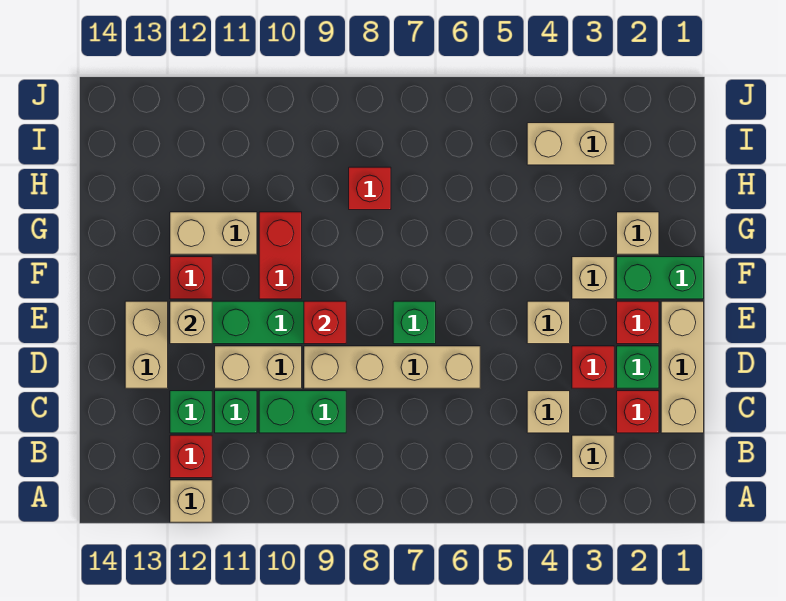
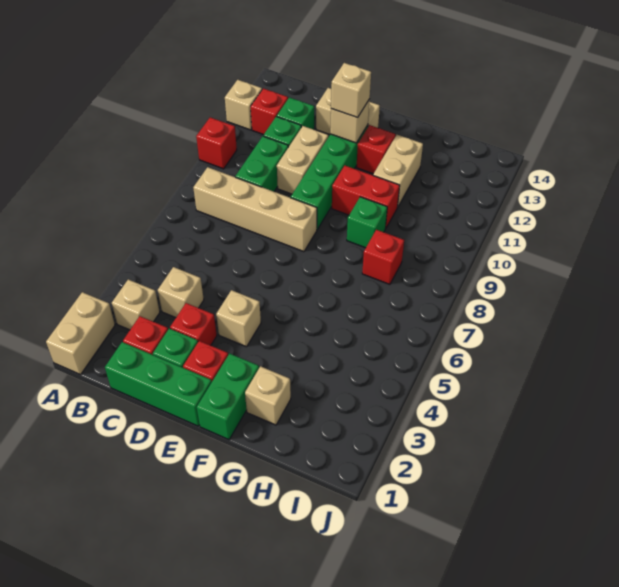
tan 1x3 brick [661,301,704,433] -> green 1x3 brick [105,342,212,426]
tan 1x4 brick [304,346,480,388] -> tan 1x4 brick turned to [193,167,317,252]
green 1x1 brick [393,301,436,344] -> green 1x1 brick moved to [347,197,387,248]
red 1x1 brick [304,301,346,344] -> red 1x1 brick moved to [196,117,237,169]
tan 1x1 brick [572,257,614,299] -> tan 1x1 brick moved to [331,63,371,118]
tan 1x2 brick [527,123,614,165] -> tan 1x2 brick moved to [46,292,115,375]

